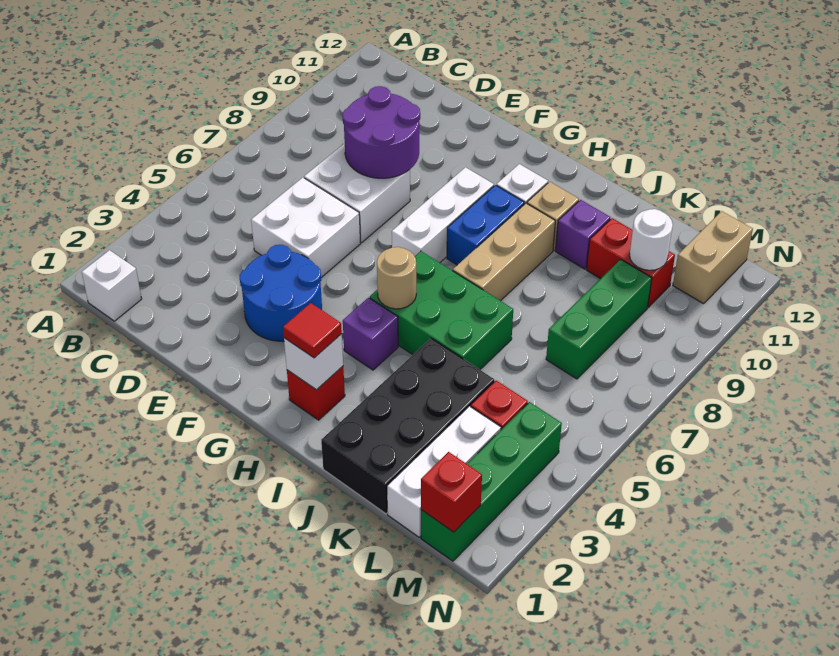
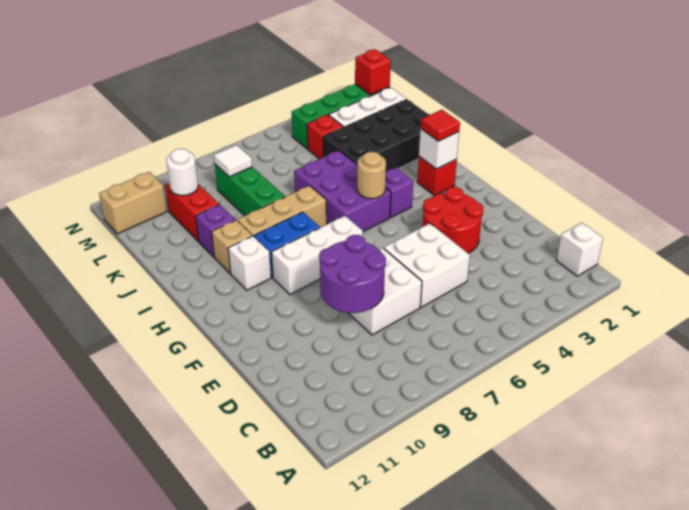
blue 2x2 round brick [240,245,322,341] -> red 2x2 round brick [422,187,483,253]
green 2x3 brick [370,251,513,370] -> purple 2x3 brick [294,150,391,232]
green 1x3 brick [546,260,652,379] -> green 1x3 brick turned to [215,164,285,216]
none -> white 1x1 tile [214,145,252,177]

